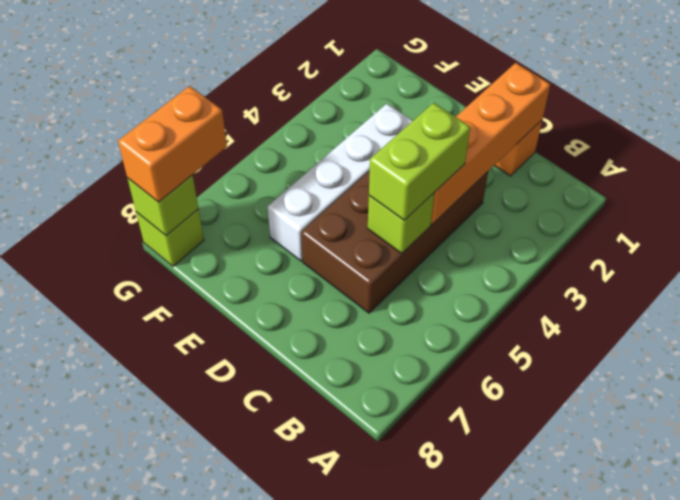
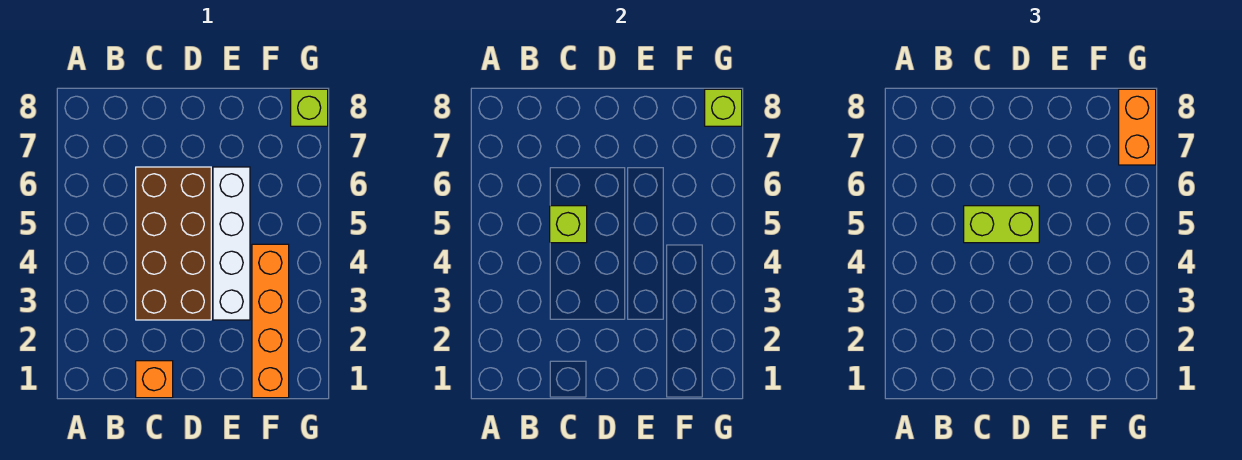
orange 1x4 brick [431,63,550,224] -> orange 1x4 brick moved to [252,244,289,398]
lime 1x2 brick [369,103,470,220] -> lime 1x2 brick turned to [964,206,1039,243]

